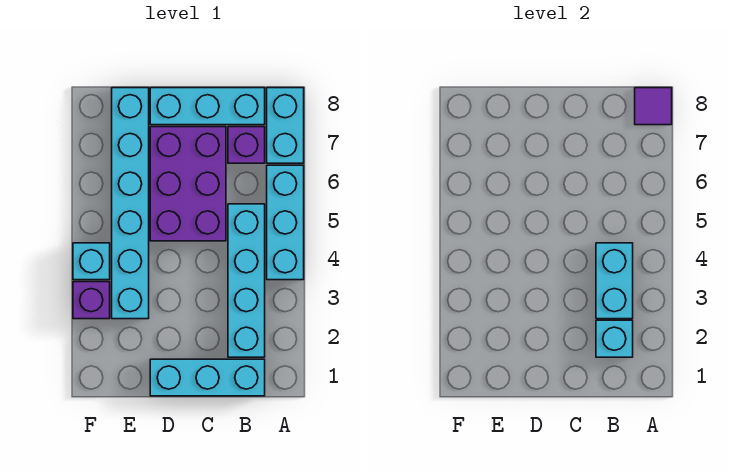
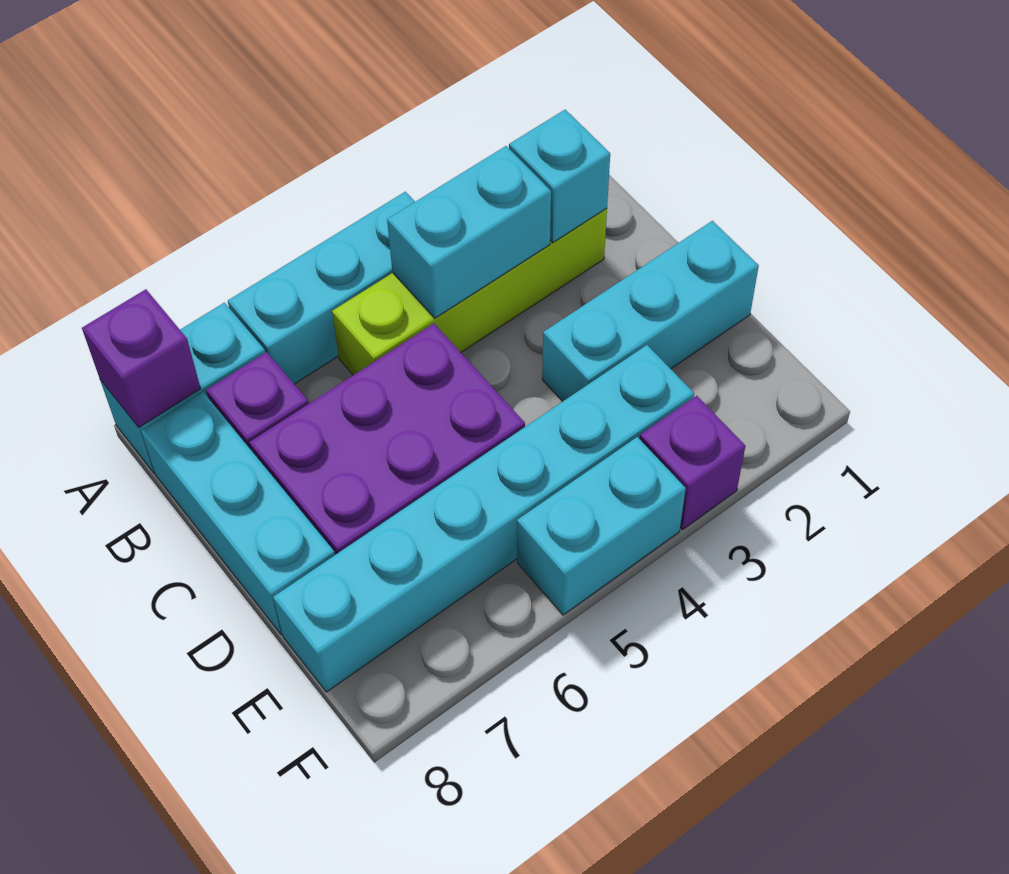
purple 1x1 tile [635,88,672,125] -> purple 1x1 brick [82,289,201,427]
cyan 1x3 brick [150,359,265,396] -> cyan 1x3 brick turned to [542,221,759,402]
cyan 1x4 brick [228,204,265,357] -> lime 1x4 brick [332,209,607,375]
cyan 1x1 brick [73,243,110,280] -> cyan 1x2 brick [517,437,686,615]

